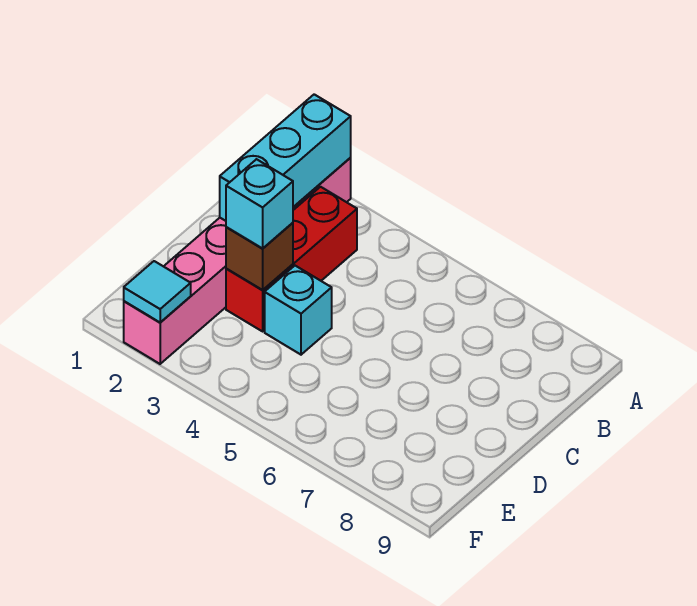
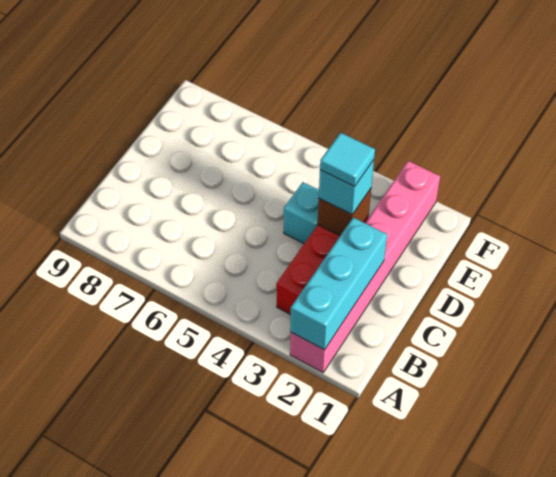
cyan 1x1 tile [124,261,191,322] -> cyan 1x1 tile moved to [320,133,375,187]

